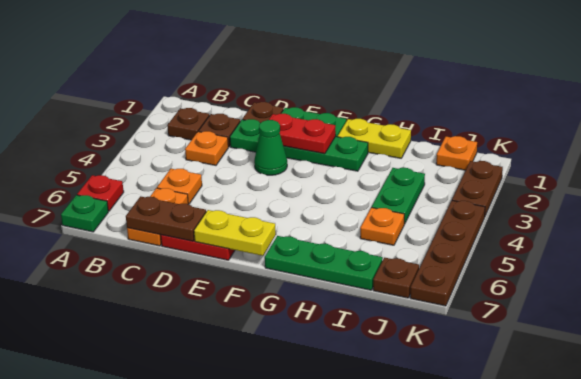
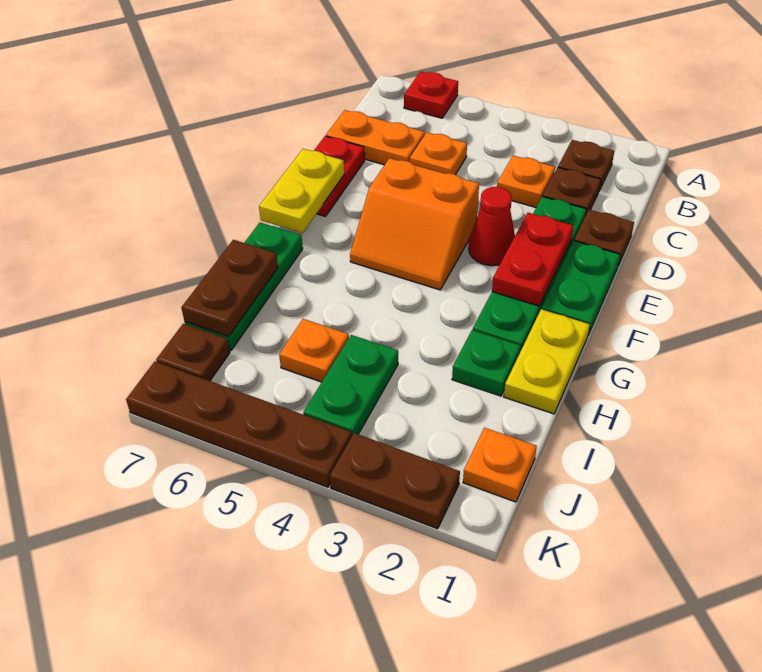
green 1x1 plate [61,195,108,232] -> green 1x1 plate moved to [452,330,521,396]
brown 1x2 plate [126,196,206,241] -> brown 1x2 plate moved to [181,240,278,336]
green 1x1 cone [254,120,287,175] -> red 1x1 cone [469,187,515,266]
none -> orange 2x2 slope [350,158,479,290]
green 1x2 plate [372,168,425,224] -> green 1x2 plate turned to [303,335,398,435]

